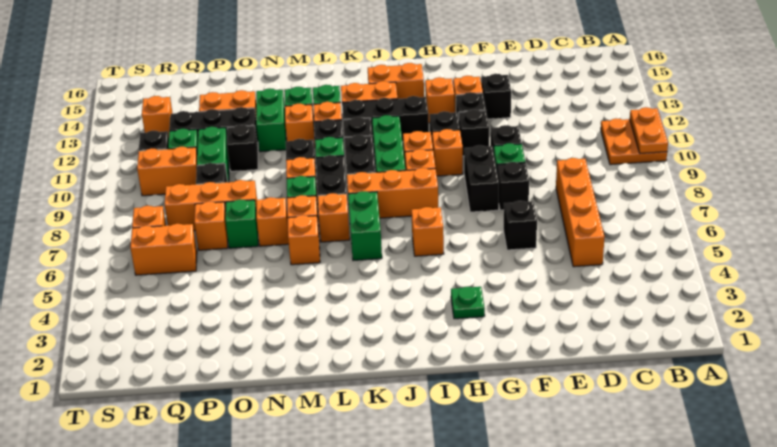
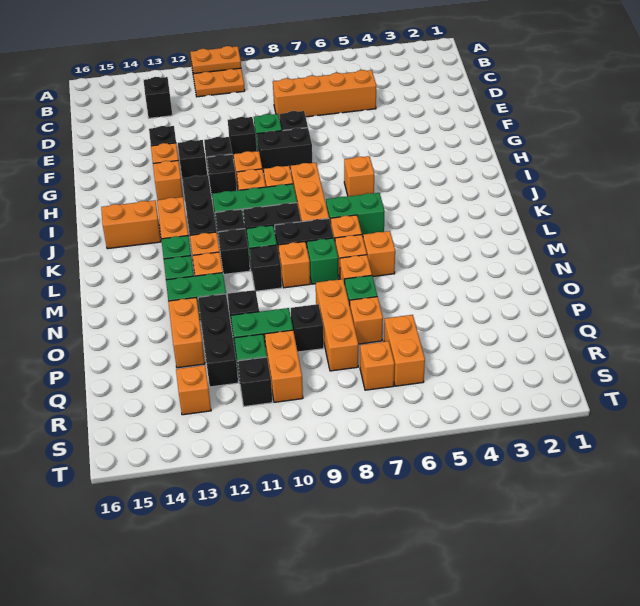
black 1x1 brick [504,201,537,250] -> black 1x1 brick moved to [144,77,172,118]
green 1x1 plate [451,287,485,319] -> none
orange 1x2 brick [368,63,424,99] -> orange 1x2 brick turned to [101,200,161,249]

